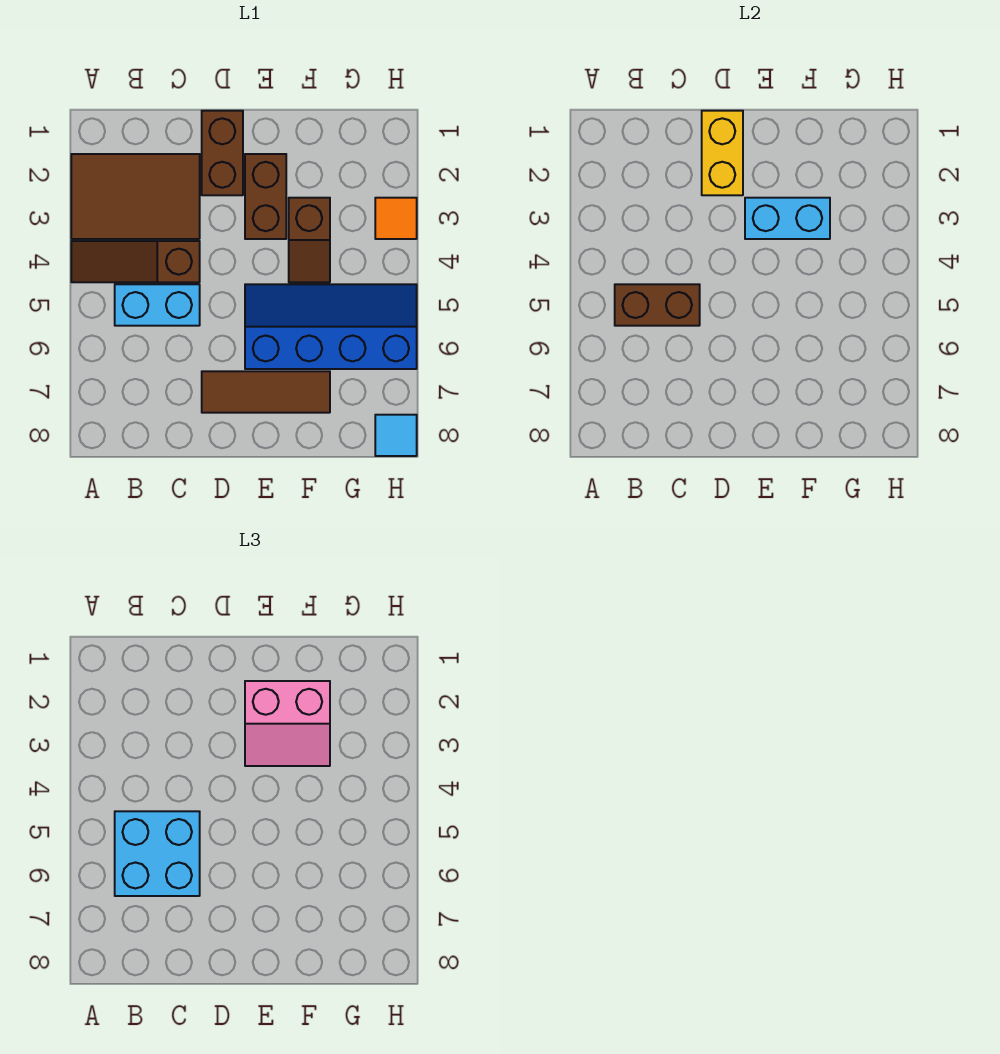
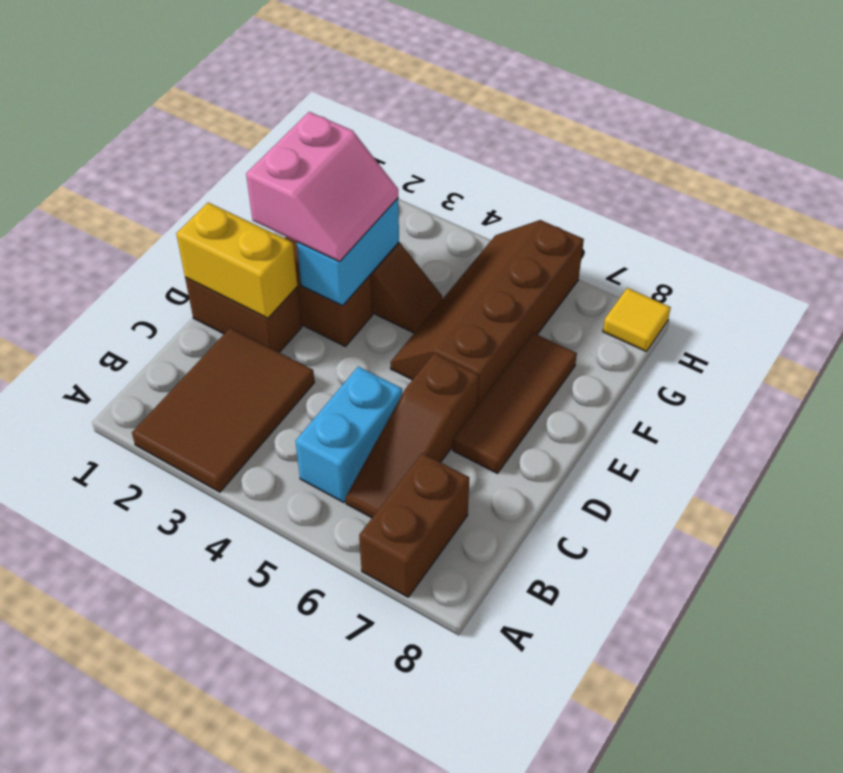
brown 1x3 slope [71,241,200,282] -> brown 1x3 slope moved to [346,353,479,518]
brown 1x2 brick [615,284,700,326] -> brown 1x2 brick moved to [359,453,469,597]
cyan 2x2 brick [115,811,200,896] -> none
blue 2x4 slope [245,284,417,369] -> brown 2x4 slope [391,220,584,406]
orange 1x1 tile [375,198,417,239] -> none
cyan 1x1 tile [375,415,417,456] -> yellow 1x1 tile [603,288,671,351]

